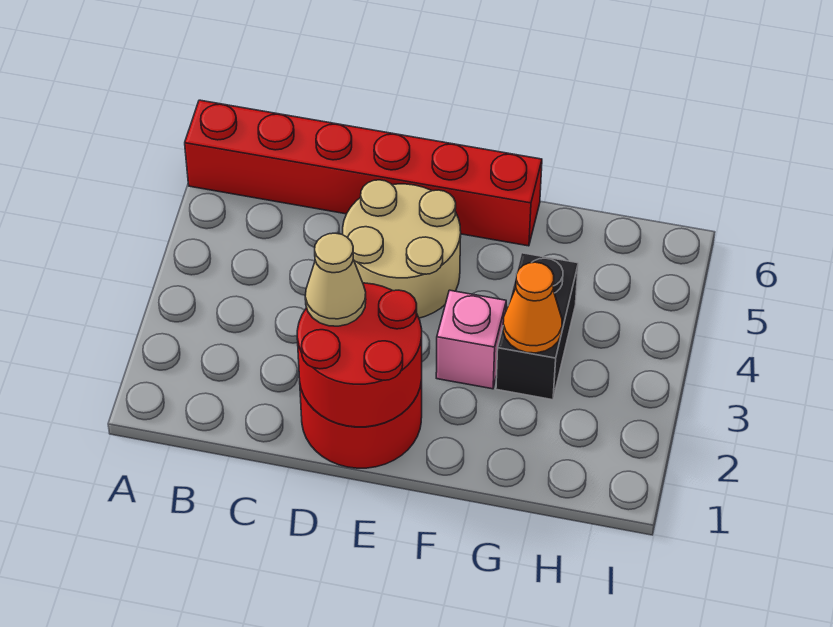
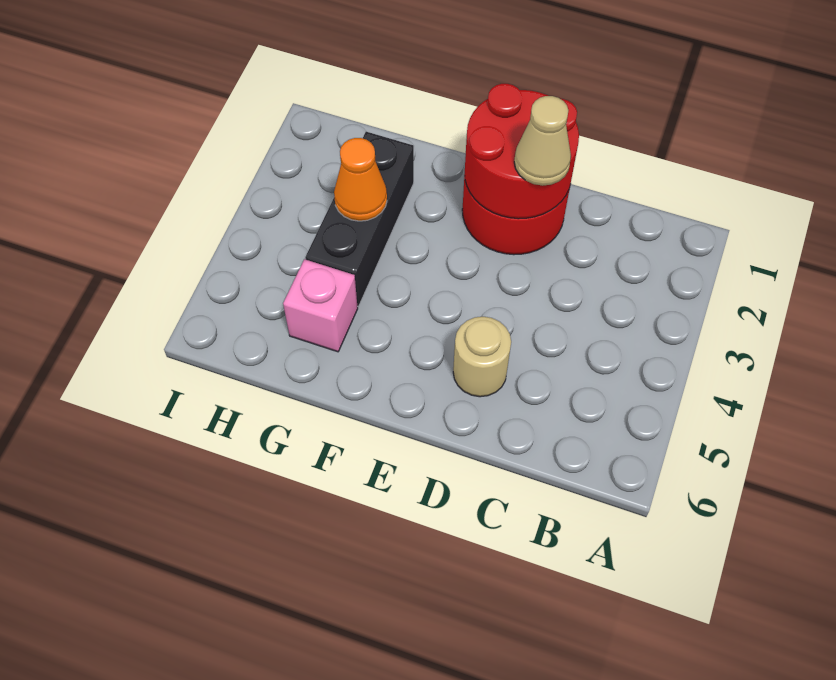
red 1x6 brick [185,100,542,246] -> none
tan 2x2 round brick [343,180,461,318] -> tan 1x1 round brick [453,317,511,397]
pink 1x1 brick [436,290,506,389] -> pink 1x1 brick moved to [283,259,358,352]
black 1x2 brick [496,253,578,400] -> black 1x3 brick [305,132,414,307]

